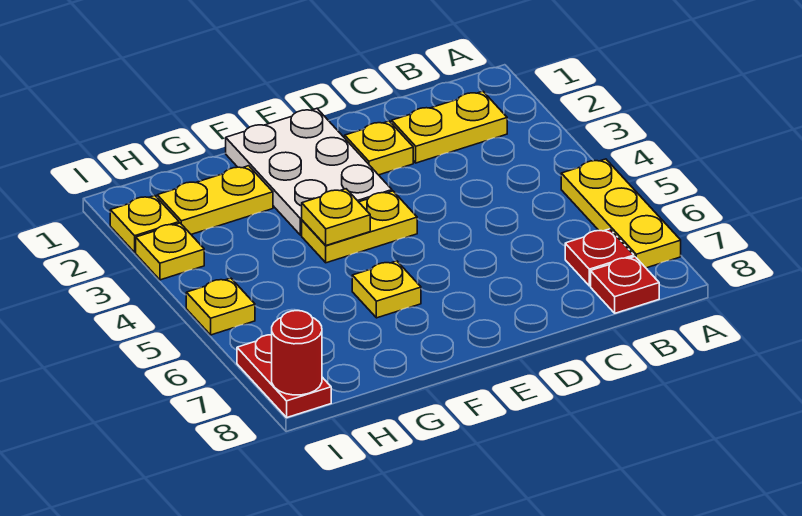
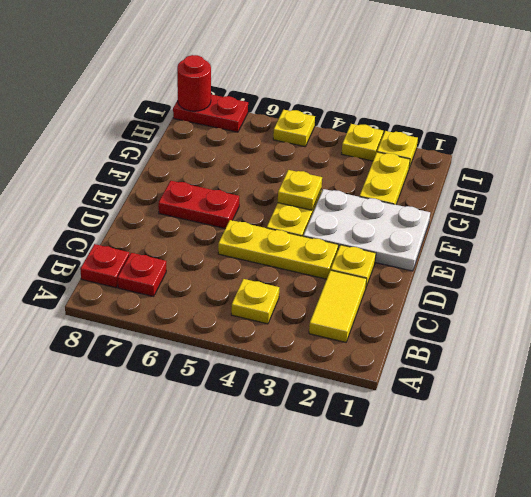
yellow 1x3 plate [561,159,681,268] -> yellow 1x3 plate moved to [218,220,338,279]
yellow 1x2 plate [392,91,507,163] -> yellow 1x2 tile [309,270,367,342]
none -> red 1x2 plate [158,181,239,228]
yellow 1x1 plate [352,261,421,318] -> yellow 1x1 plate moved to [231,279,279,324]

